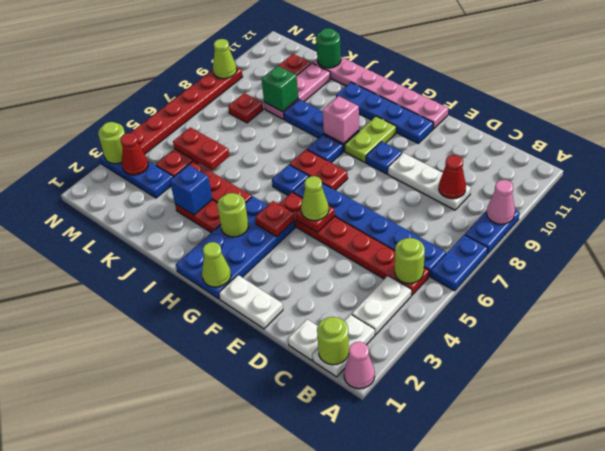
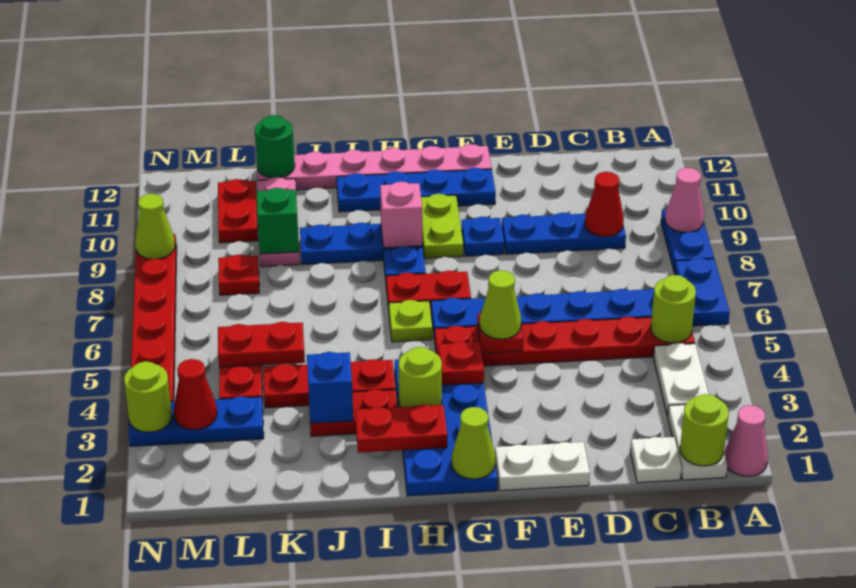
white 1x3 plate [388,153,471,210] -> blue 1x3 plate [502,213,626,254]
none -> red 1x2 plate [355,405,447,453]
blue 1x1 plate [272,165,309,195] -> lime 1x1 plate [389,300,432,342]

